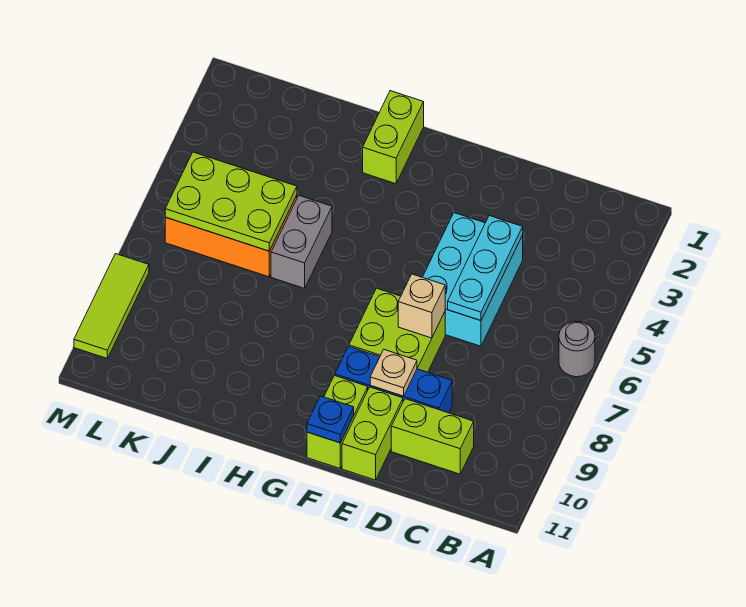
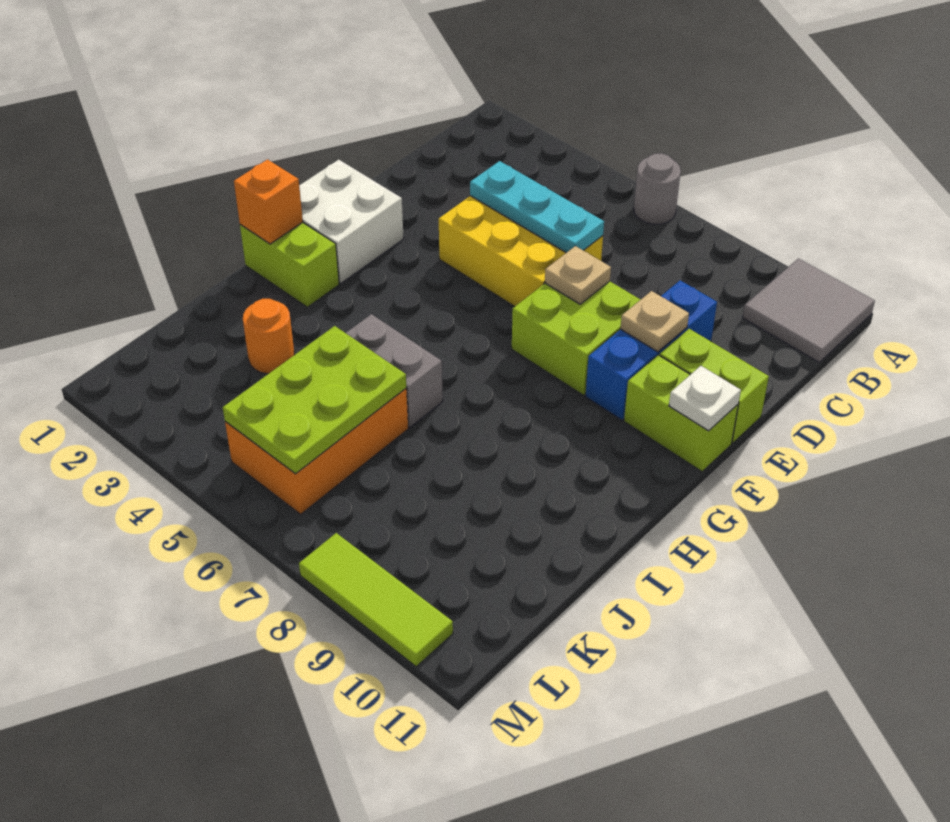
none -> grey 2x2 tile [743,259,875,362]
lime 1x2 brick [391,399,474,474] -> none
cyan 2x3 brick [423,213,523,346] -> yellow 2x3 brick [439,196,603,307]
tan 1x1 brick [398,274,445,338] -> tan 1x1 plate [545,246,611,304]
none -> white 2x2 brick [299,160,404,283]
blue 1x1 plate [307,396,354,443] -> white 1x1 plate [669,366,741,431]
none -> orange 1x1 brick [234,159,303,244]
none -> orange 1x1 round brick [243,299,294,374]

